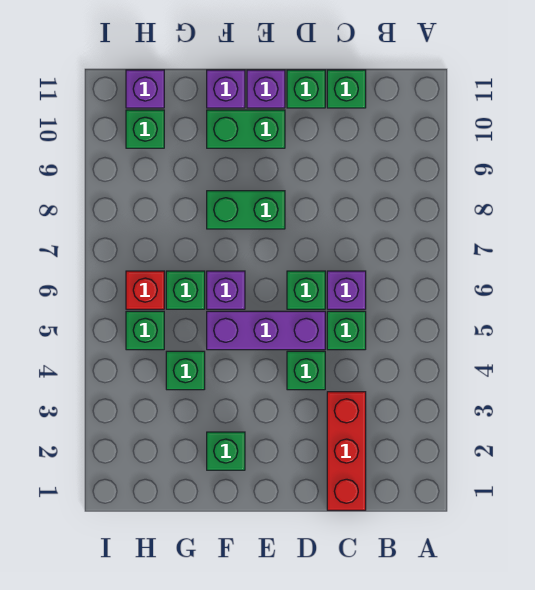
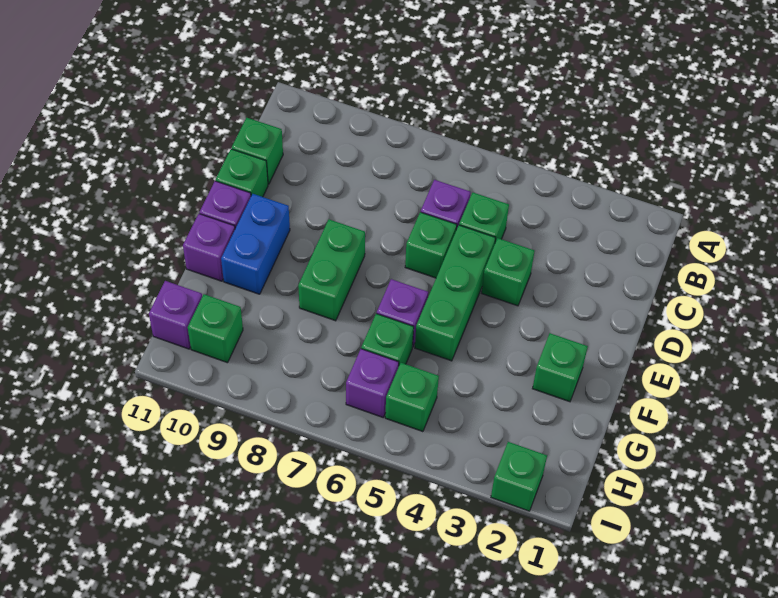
red 1x3 brick [327,392,366,510] -> none
purple 1x3 brick [207,311,325,350] -> green 1x3 brick [415,225,495,361]
green 1x2 brick [207,110,285,148] -> blue 1x2 brick [221,194,290,294]
green 1x1 brick [166,351,205,390] -> green 1x1 brick moved to [491,442,547,511]
red 1x1 brick [126,271,164,309] -> purple 1x1 brick [346,349,399,417]

